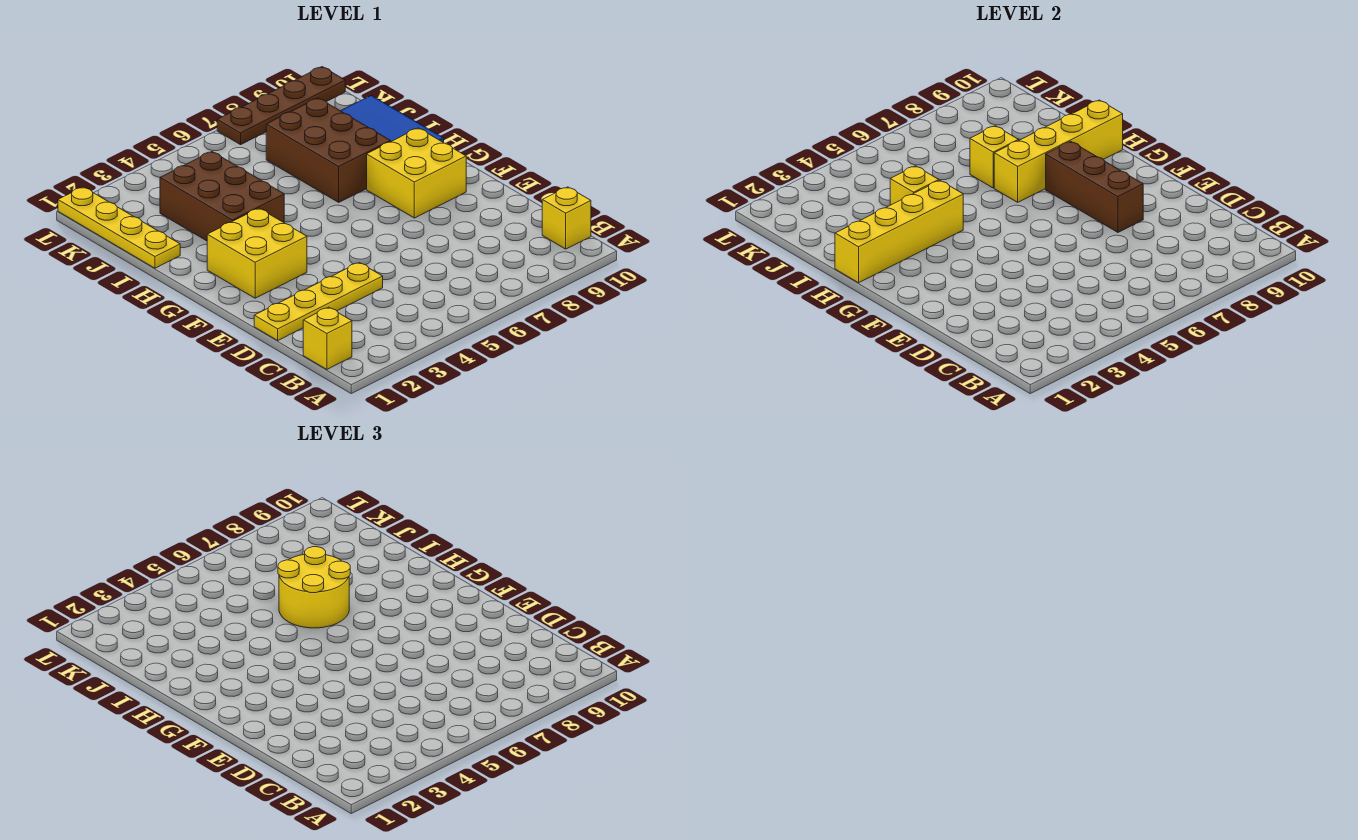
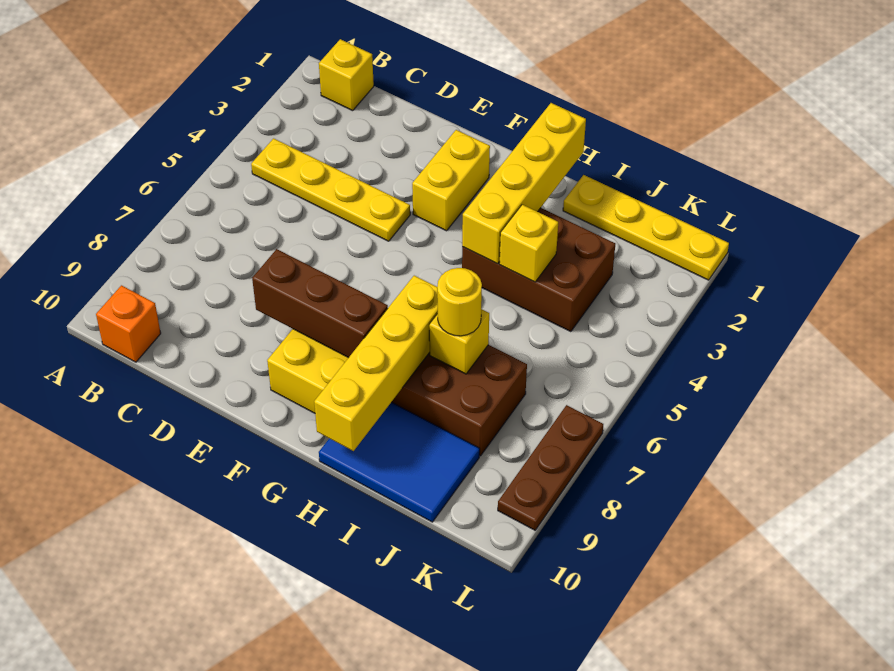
yellow 1x1 brick [542,187,591,249] -> orange 1x1 brick [96,285,161,362]
yellow 1x4 plate [254,263,383,340] -> yellow 1x4 plate turned to [251,138,410,241]
yellow 2x2 brick [207,208,307,298] -> yellow 1x2 brick [412,130,490,231]
yellow 2x2 round brick [278,547,350,628] -> yellow 1x1 round brick [437,268,482,336]
brown 1x4 plate [217,67,345,145] -> brown 1x3 plate [498,405,603,530]

